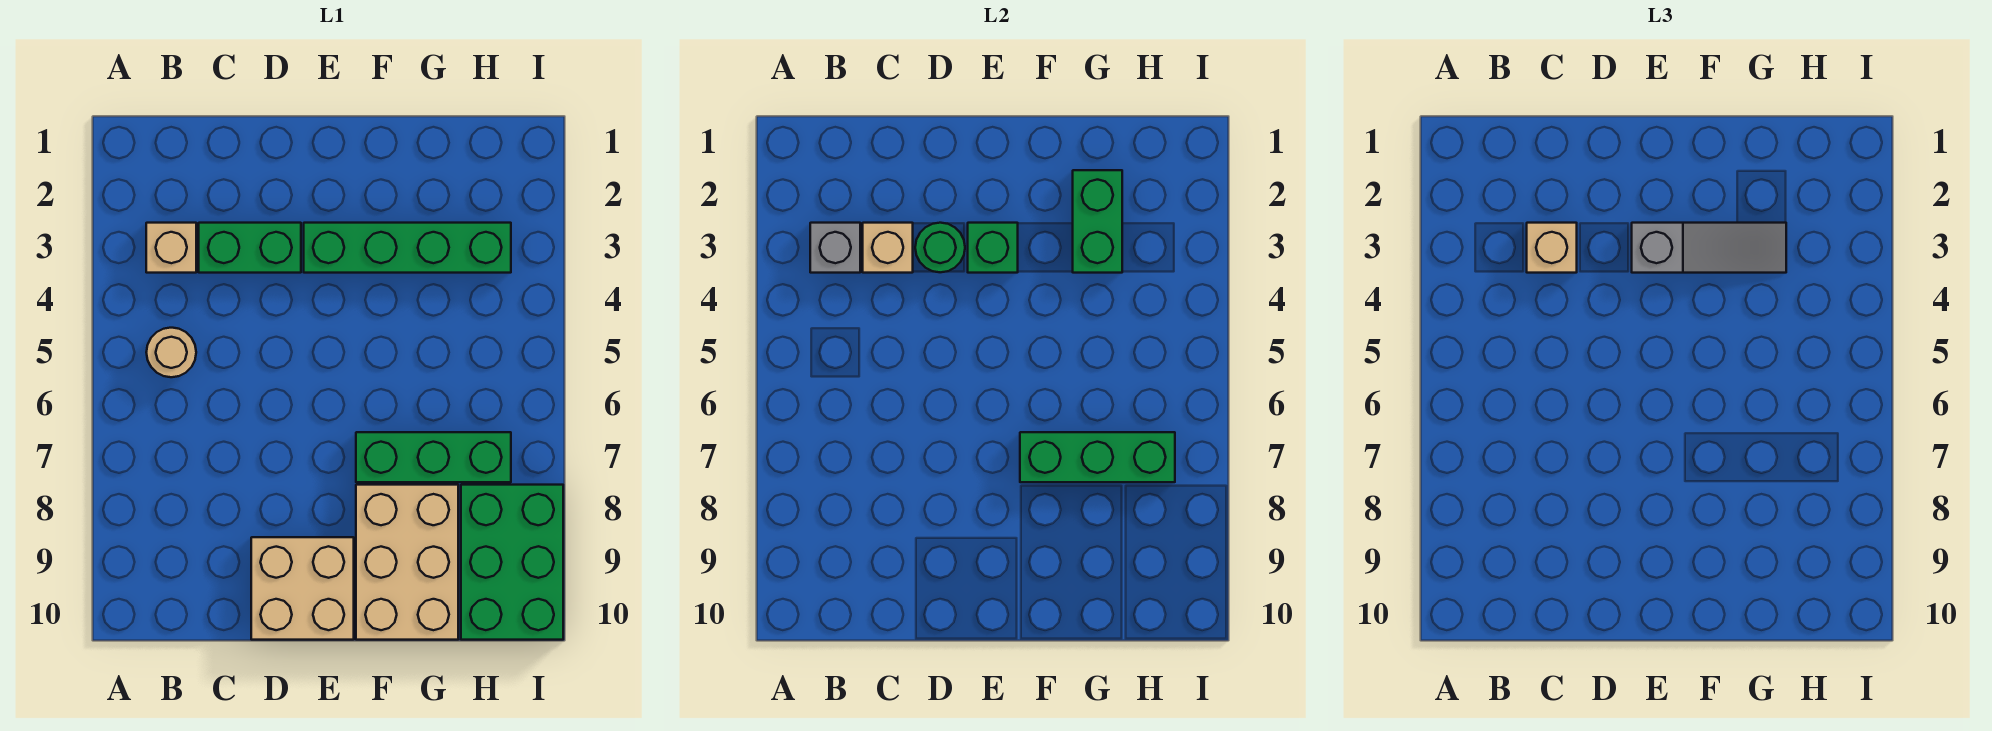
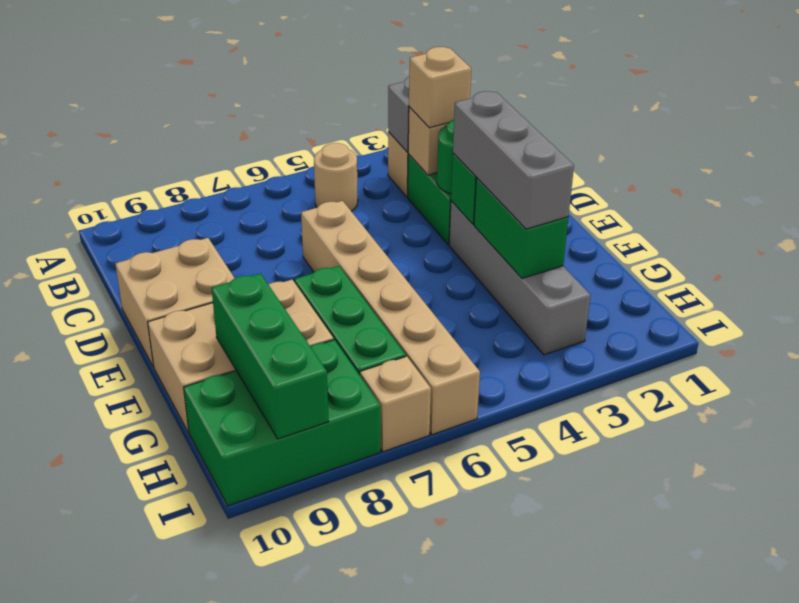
none -> tan 1x6 brick [301,201,480,435]
green 1x4 brick [304,223,511,273] -> grey 1x4 brick [449,201,591,355]
grey 1x3 slope [1632,223,1786,273] -> grey 1x3 brick [453,91,574,229]
green 1x3 brick [1020,432,1175,482] -> green 1x3 brick moved to [212,273,329,439]
green 1x2 brick [1073,170,1122,273] -> green 1x2 brick turned to [474,178,569,279]
none -> tan 1x1 brick [360,356,431,452]

